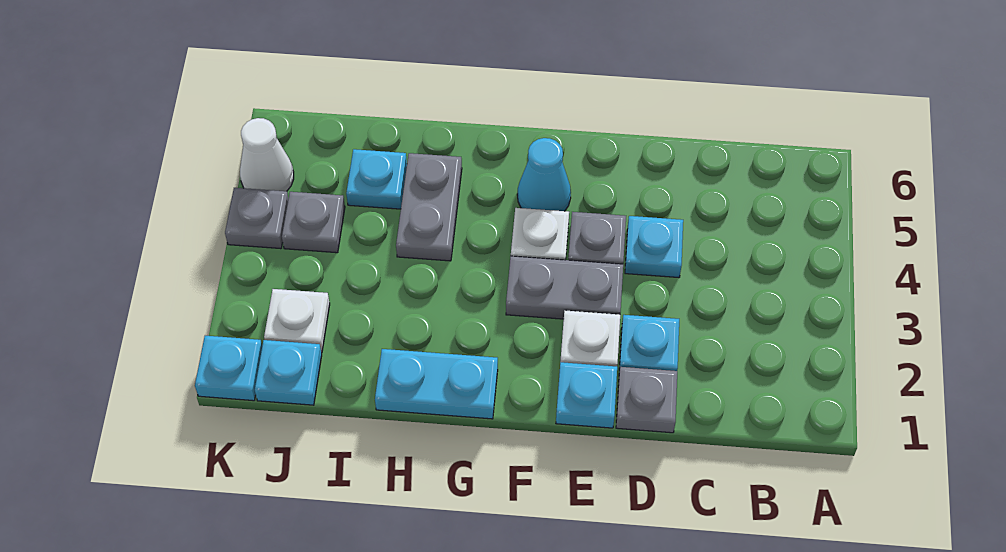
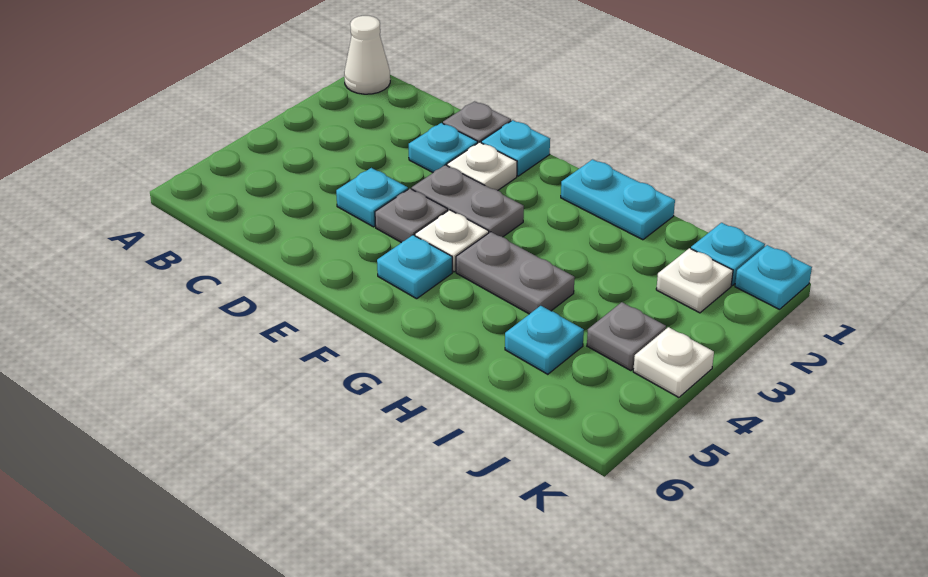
cyan 1x1 cone [517,138,571,211] -> cyan 1x1 plate [377,235,452,299]
grey 1x2 plate [396,153,462,261] -> grey 1x2 plate turned to [456,232,575,314]
grey 1x1 plate [225,188,289,249] -> white 1x1 plate [633,327,714,397]
white 1x1 cone [240,118,294,191] -> white 1x1 cone moved to [344,16,390,94]

